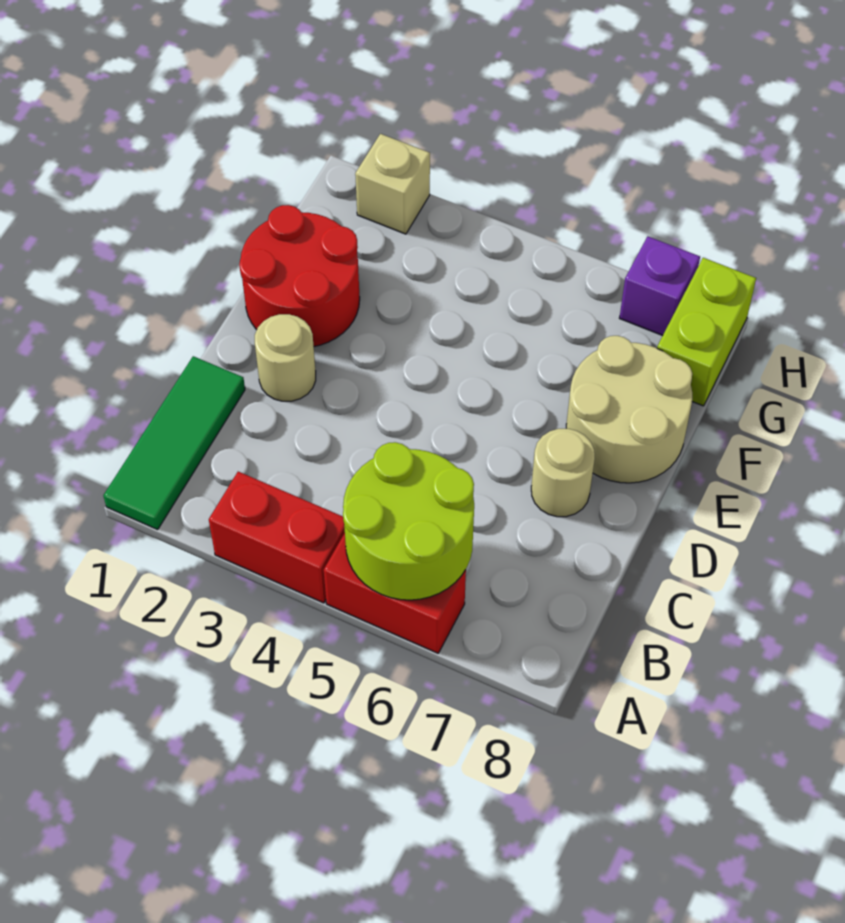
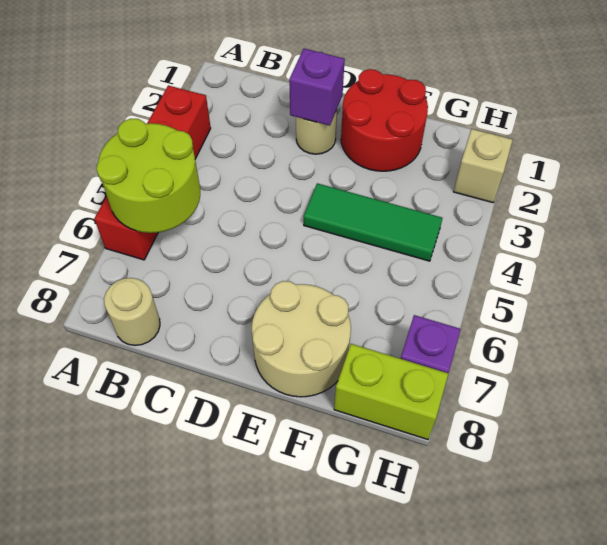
green 1x3 tile [103,356,245,530] -> green 1x3 tile moved to [304,183,443,261]
none -> purple 1x1 brick [289,49,345,126]
tan 1x1 round brick [531,429,595,517] -> tan 1x1 round brick moved to [104,278,160,345]

